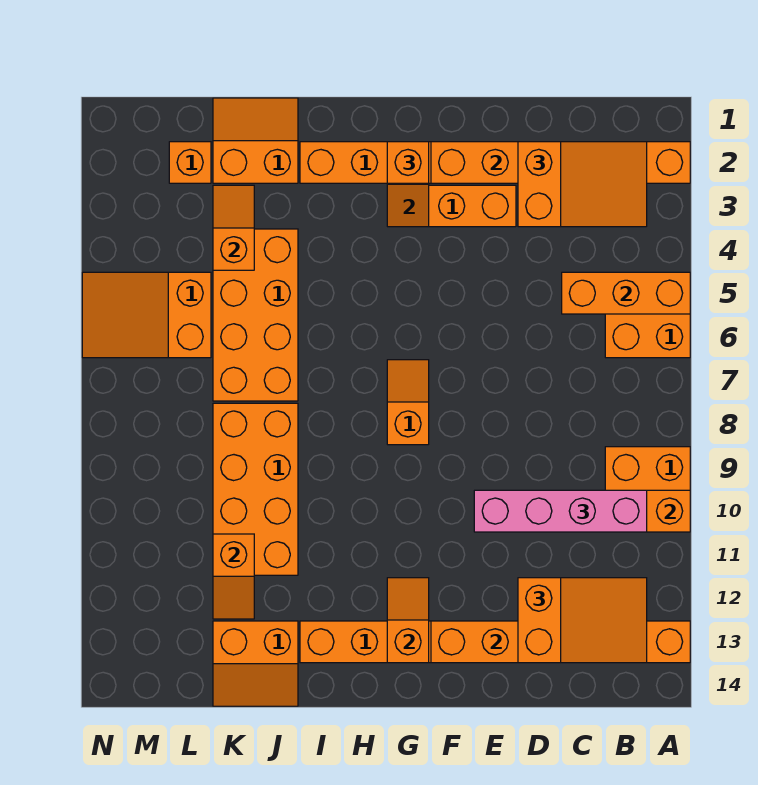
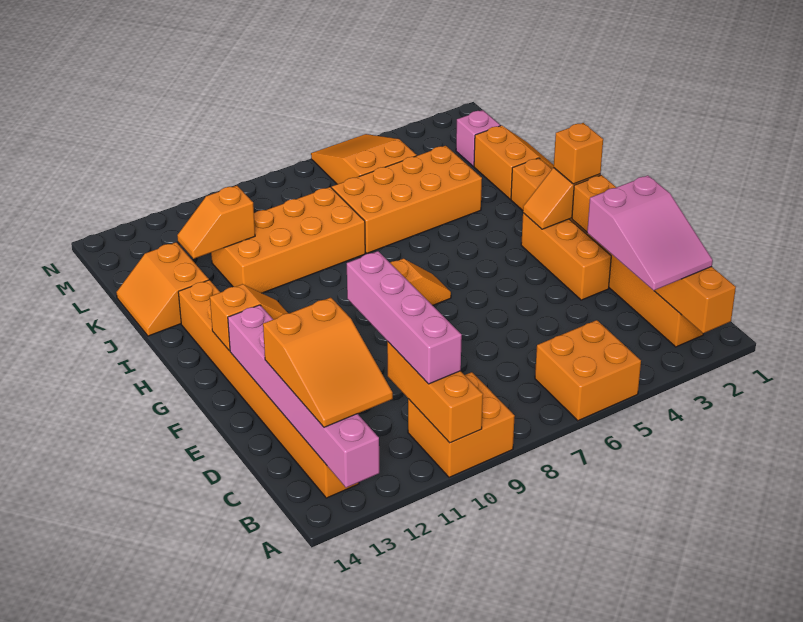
orange 1x3 brick [562,272,690,314] -> none
orange 1x6 brick [431,621,690,663] -> pink 1x6 brick [228,305,379,488]
orange 2x3 slope [518,142,647,227] -> pink 2x3 slope [587,175,713,291]
orange 1x2 slope [213,185,254,270] -> none
orange 1x1 brick [169,142,211,183] -> pink 1x1 brick [456,110,500,166]

